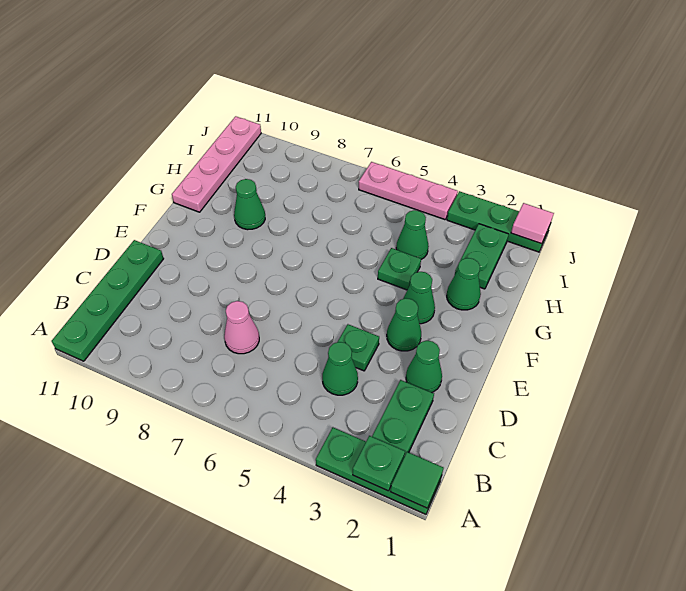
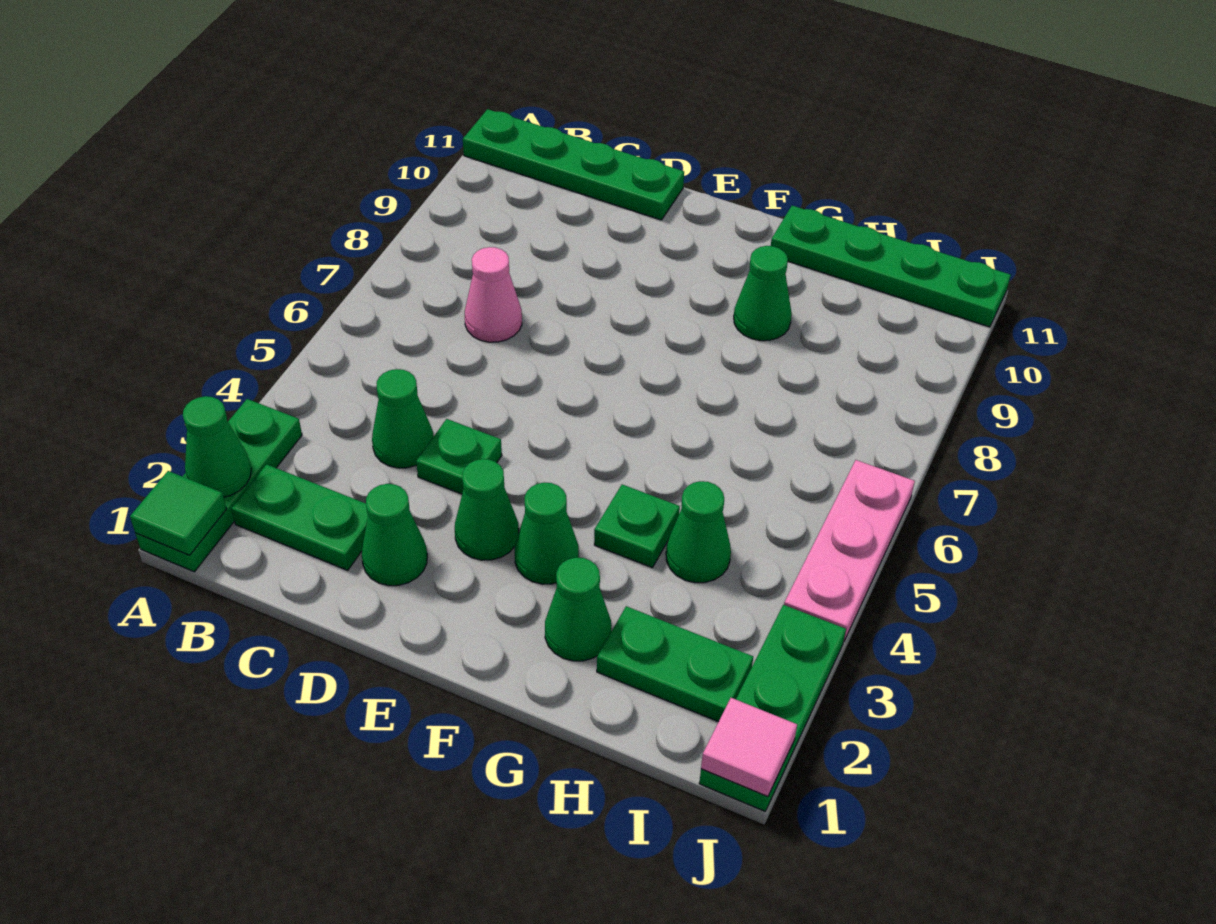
green 1x1 plate [353,436,405,491] -> green 1x1 cone [183,396,251,497]
pink 1x4 plate [172,116,261,212] -> green 1x4 plate [771,206,1011,327]

